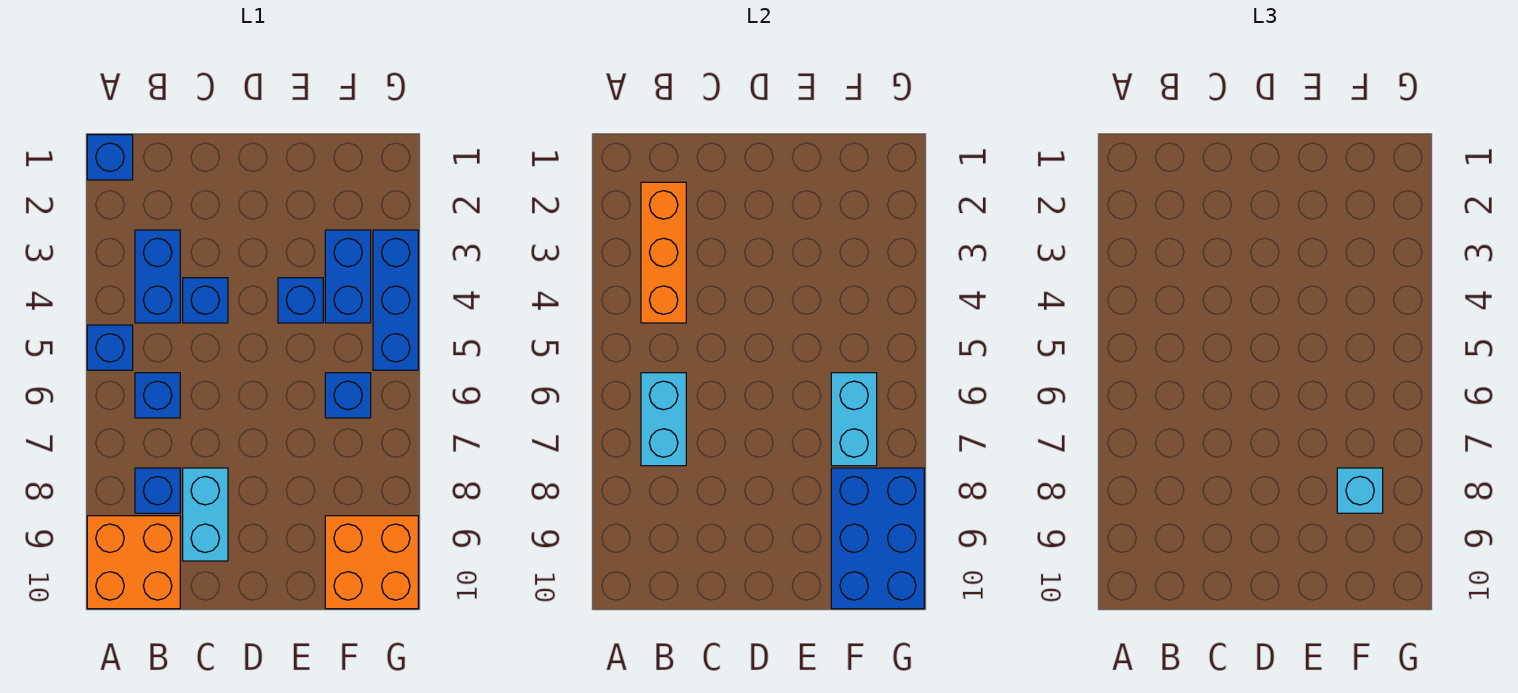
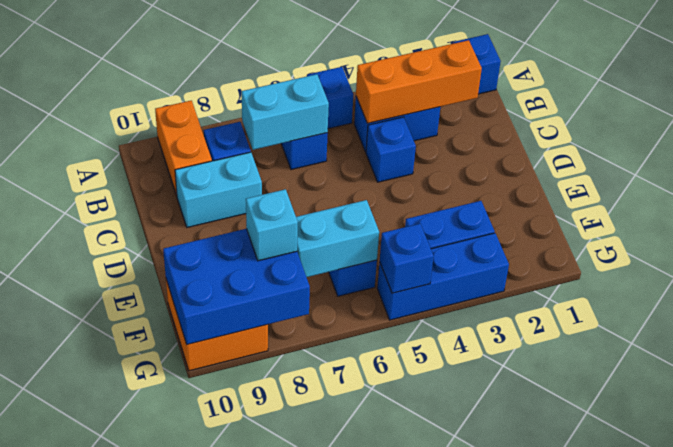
orange 2x2 brick [87,516,180,609] -> orange 1x2 brick [155,101,212,196]
blue 1x1 brick [278,278,323,323] -> blue 1x1 brick moved to [380,224,434,293]

